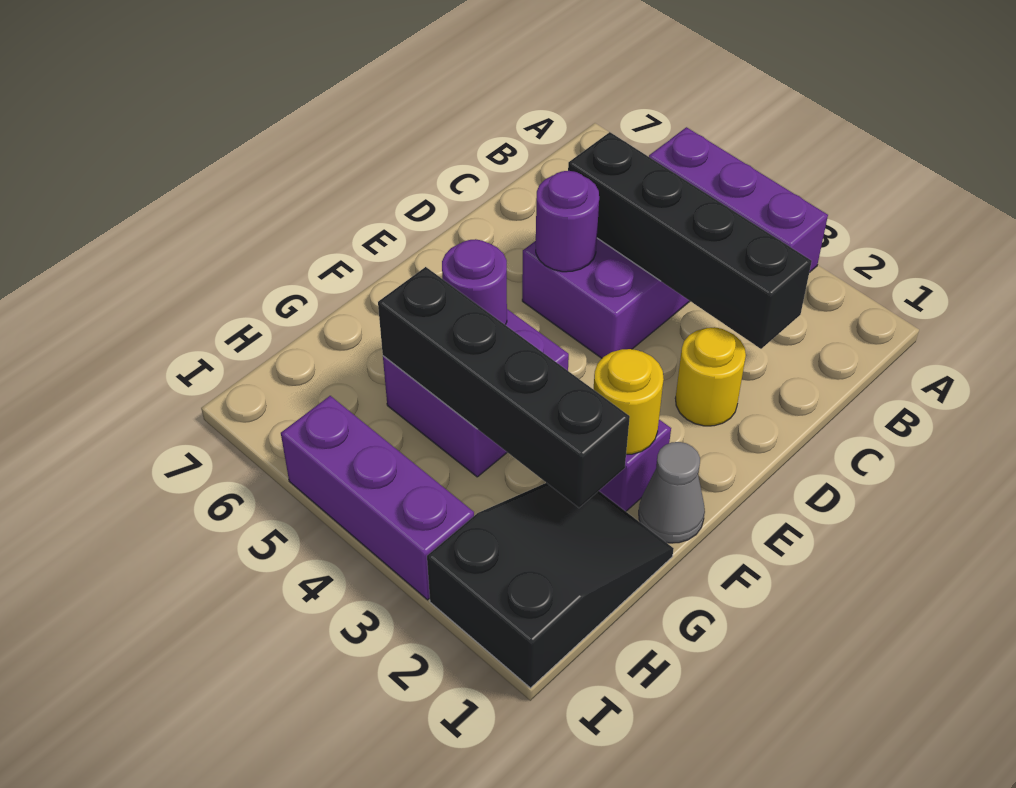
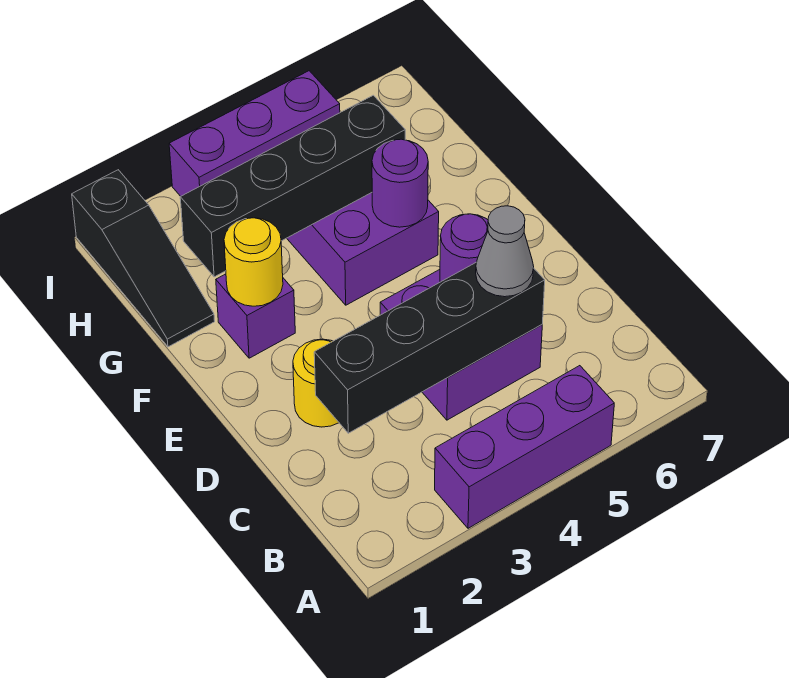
grey 1x1 cone [639,442,705,543] -> grey 1x1 cone moved to [476,206,534,297]
black 2x3 slope [427,483,674,688] -> black 1x3 slope [72,170,215,347]

